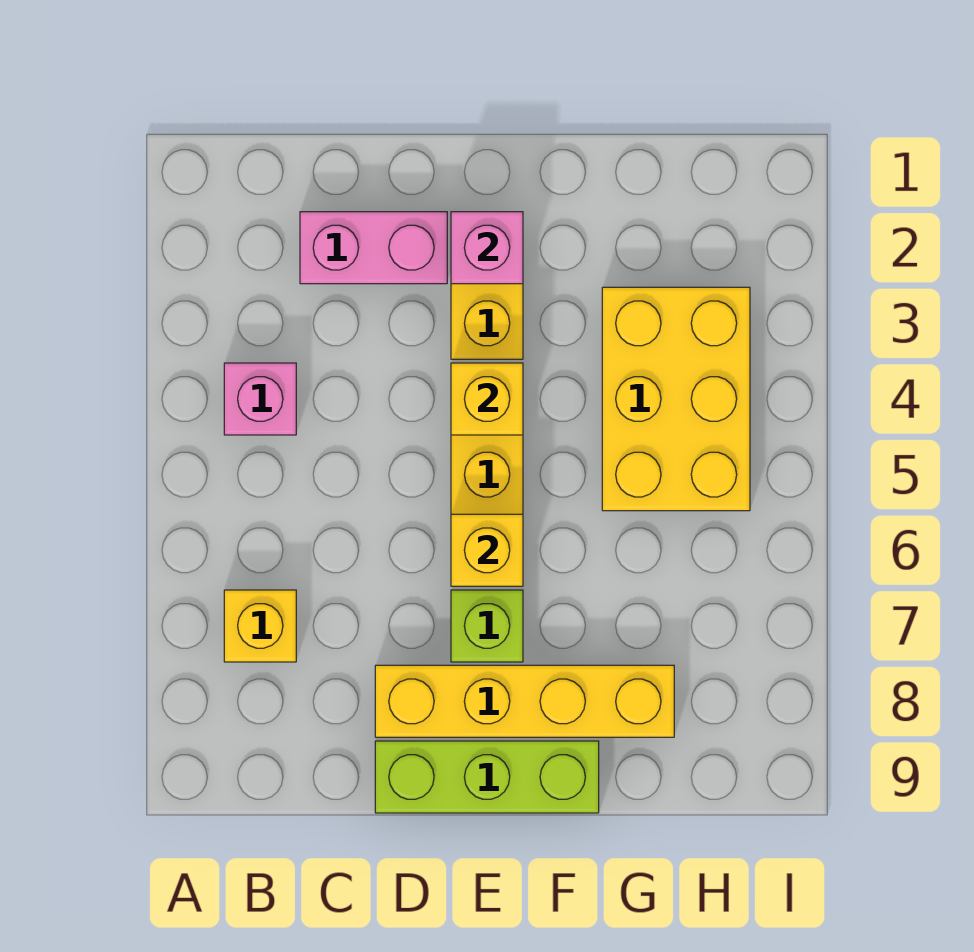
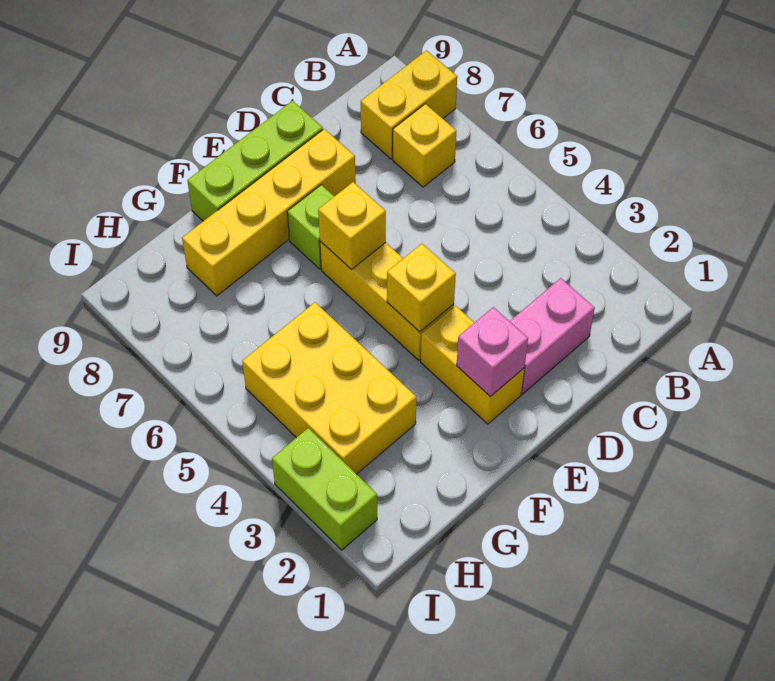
none -> yellow 1x2 brick [361,51,457,159]
pink 1x1 brick [224,363,296,435] -> none
none -> lime 1x2 brick [272,428,377,550]

